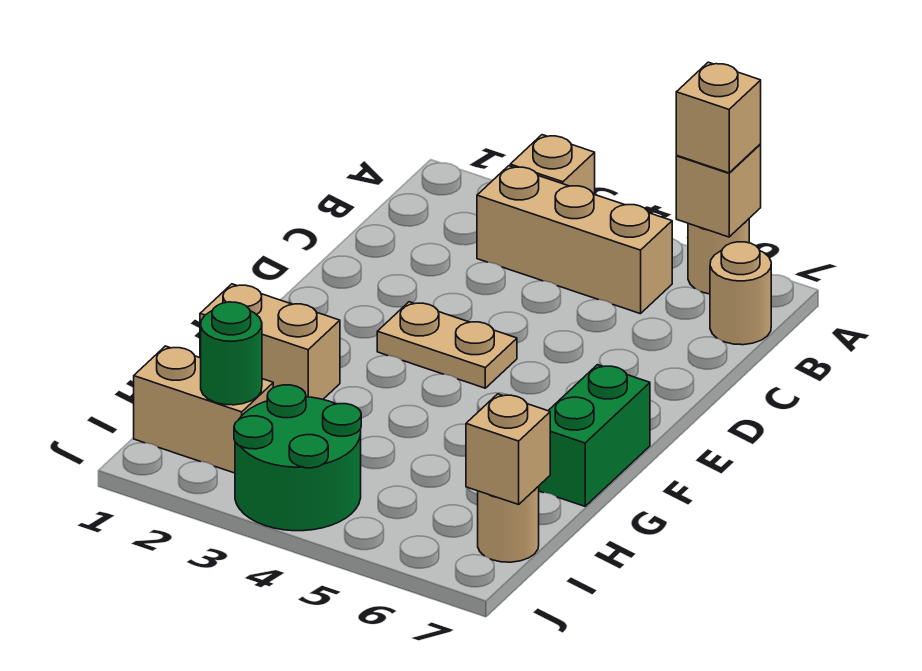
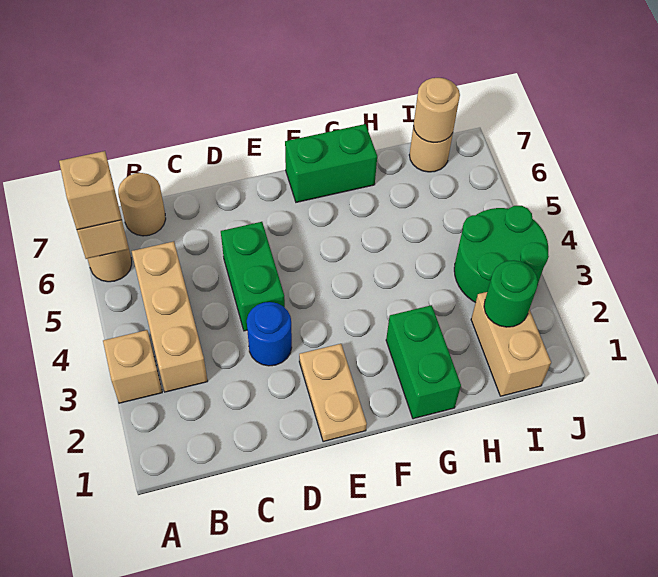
none -> blue 1x1 round brick [247,302,292,366]
none -> green 1x2 brick [221,222,285,331]
tan 1x2 plate [377,302,517,388] -> tan 1x2 plate moved to [299,344,367,442]
tan 1x2 brick [200,284,340,399] -> green 1x2 brick [386,305,461,419]
tan 1x1 brick [466,394,550,504] -> tan 1x1 round brick [413,78,460,143]

